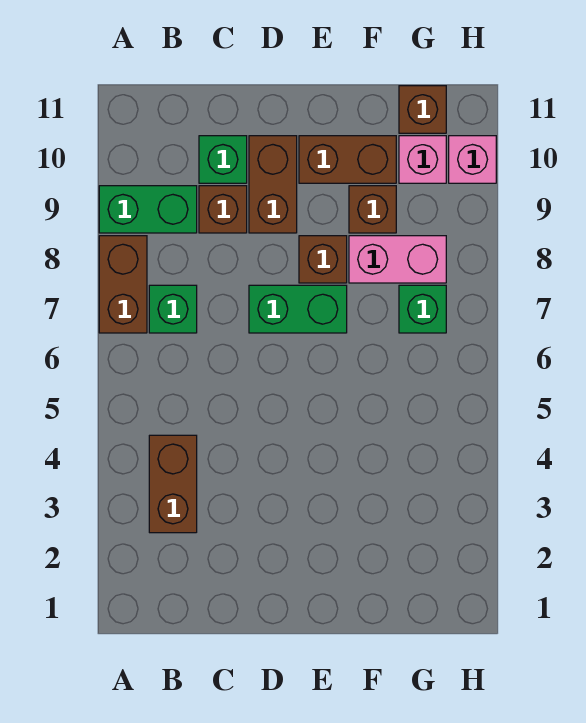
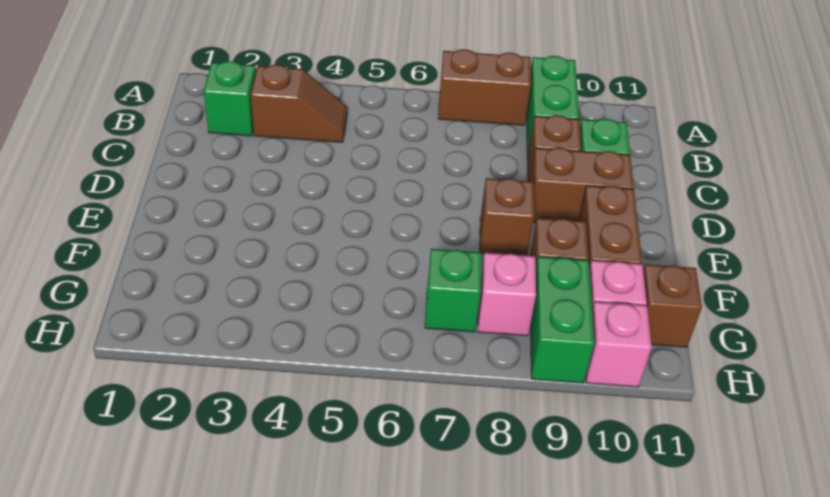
brown 1x2 brick [149,435,197,533] -> brown 1x2 slope [251,65,347,142]
green 1x1 brick [149,285,197,333] -> green 1x1 brick moved to [204,61,256,136]
green 1x2 brick [249,285,347,333] -> green 1x2 brick moved to [531,256,594,383]
pink 1x2 brick [349,236,446,283] -> pink 1x1 brick [478,253,536,336]

